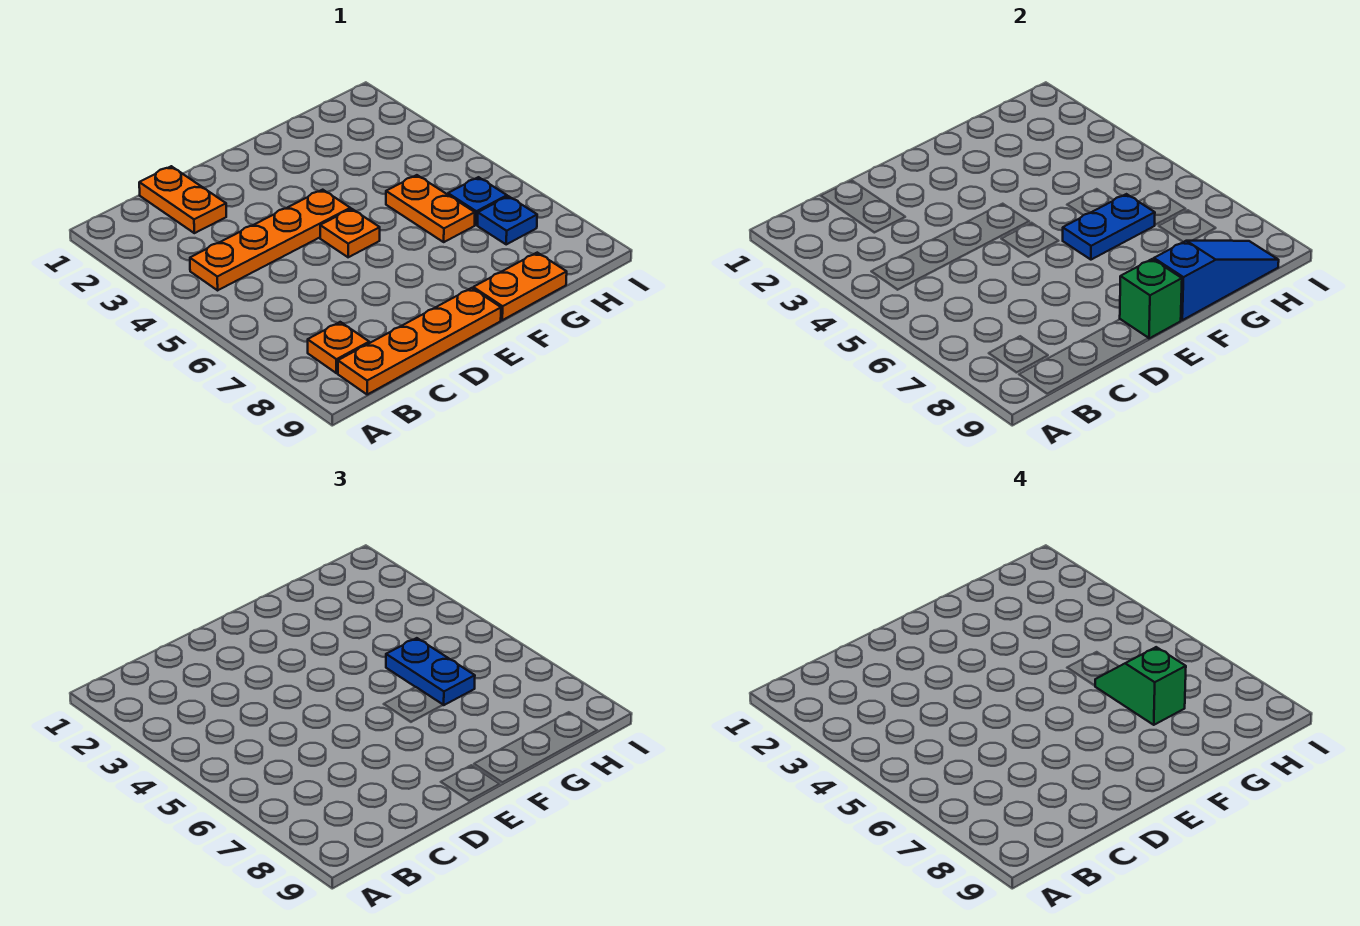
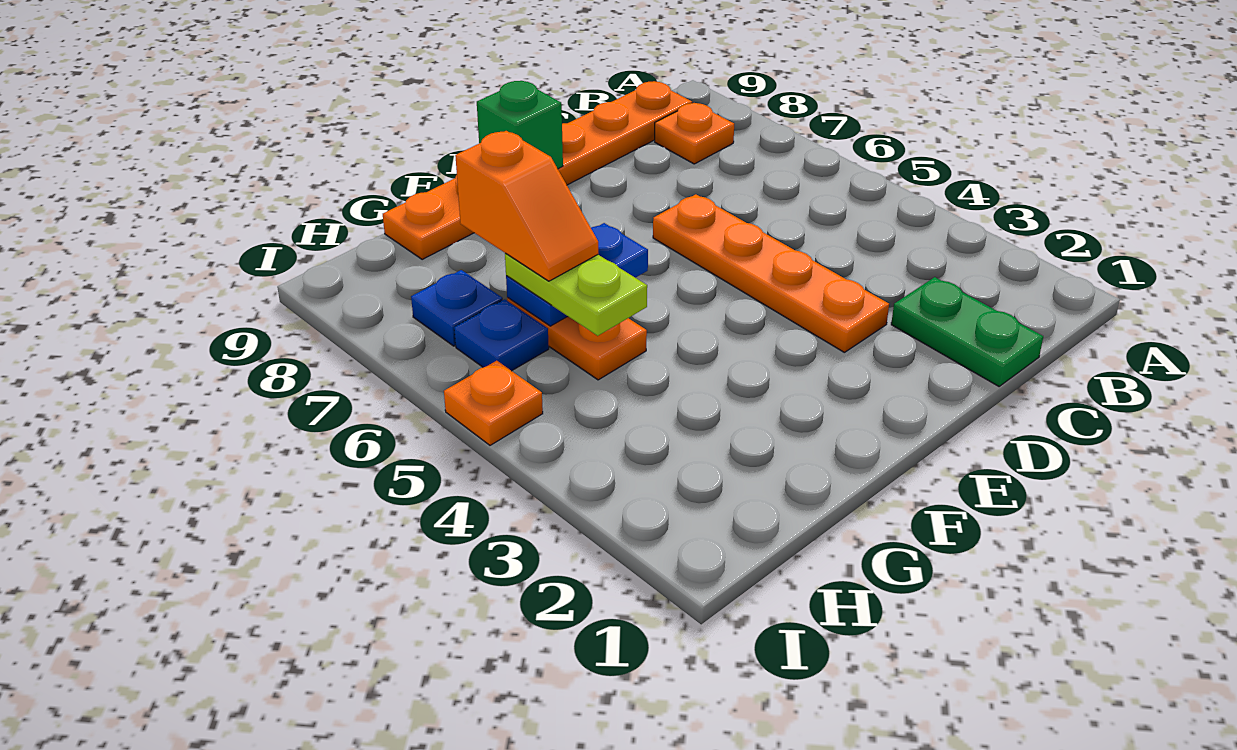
orange 1x4 plate [190,190,350,290] -> orange 1x4 plate turned to [653,194,889,352]
orange 1x2 plate [139,166,226,233] -> green 1x2 plate [891,277,1043,386]
orange 1x1 plate [320,209,380,257] -> orange 1x1 plate moved to [444,361,543,445]
blue 1x3 slope [1154,241,1279,320] -> none
blue 1x2 plate [386,638,475,705] -> lime 1x2 plate [505,253,647,336]
green 1x2 slope [1095,647,1186,725] -> orange 1x2 slope [455,131,599,281]

